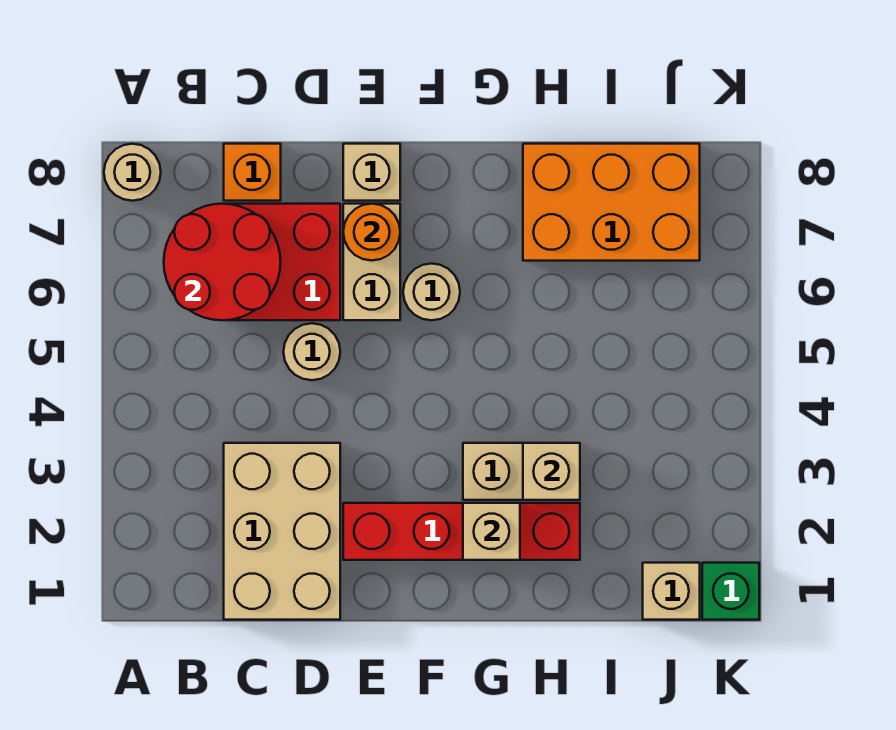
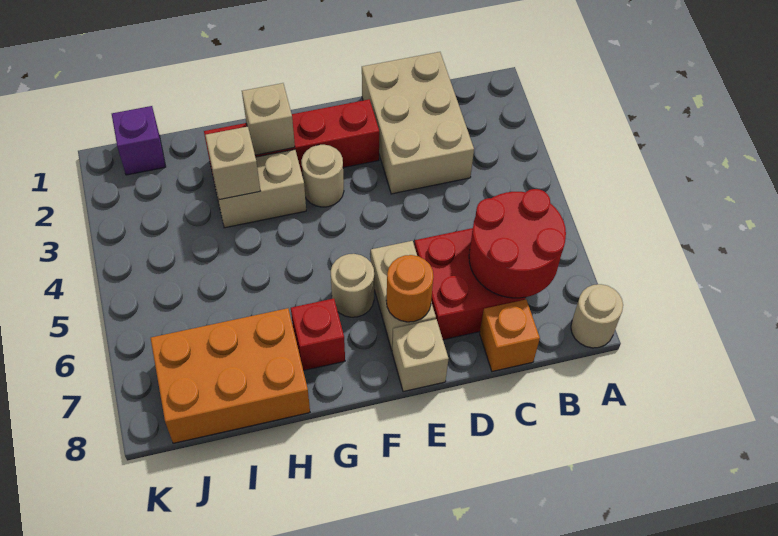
tan 1x1 round brick [283,323,340,380] -> tan 1x1 round brick moved to [301,145,344,207]
none -> red 1x1 brick [291,298,345,371]
tan 1x1 brick [643,563,700,620] -> purple 1x1 brick [112,106,166,175]
green 1x1 brick [702,563,759,620] -> none

